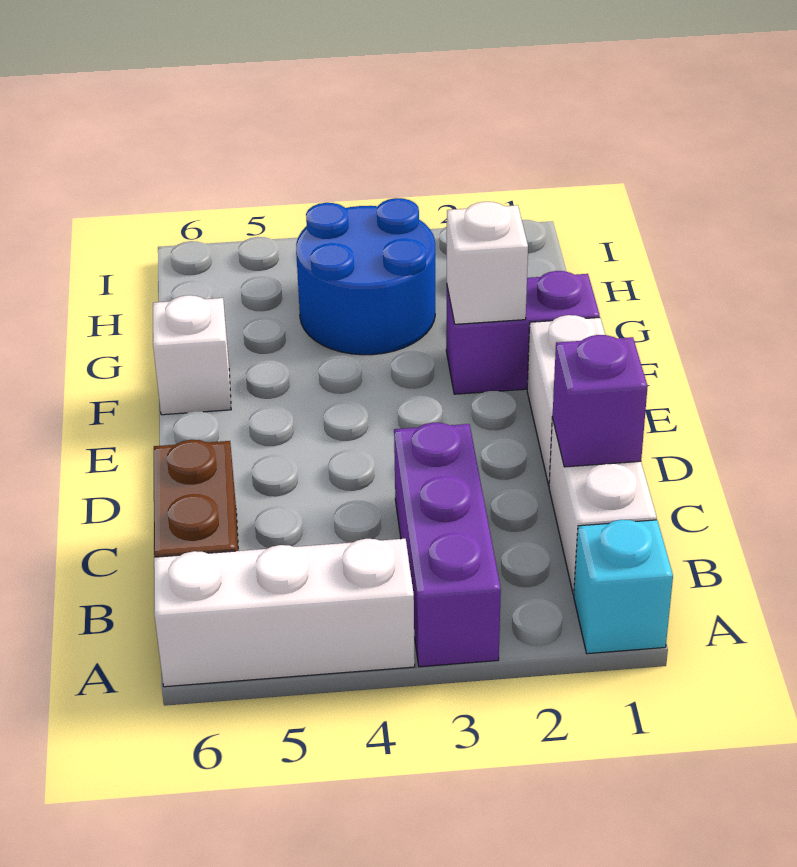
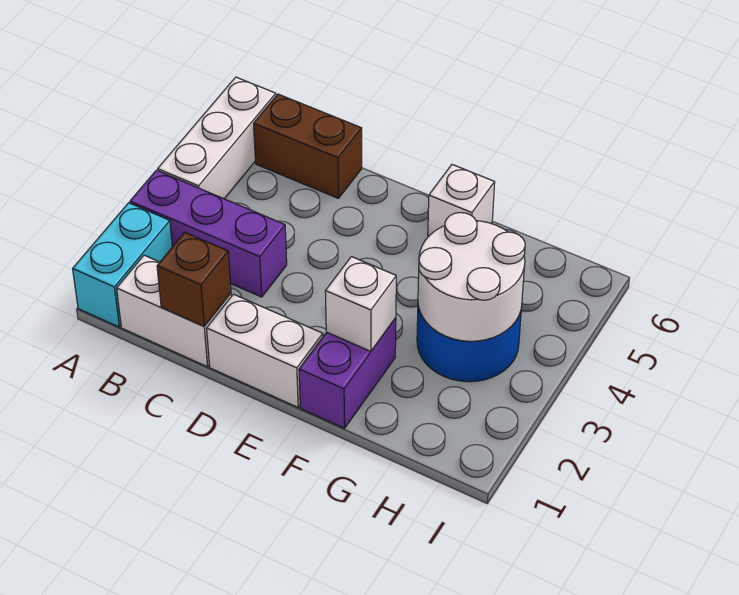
cyan 1x1 brick [574,520,673,654] -> cyan 1x2 brick [73,203,172,327]
purple 1x1 brick [552,335,648,467] -> brown 1x1 brick [157,232,231,326]
none -> white 2x2 round brick [418,213,525,341]

